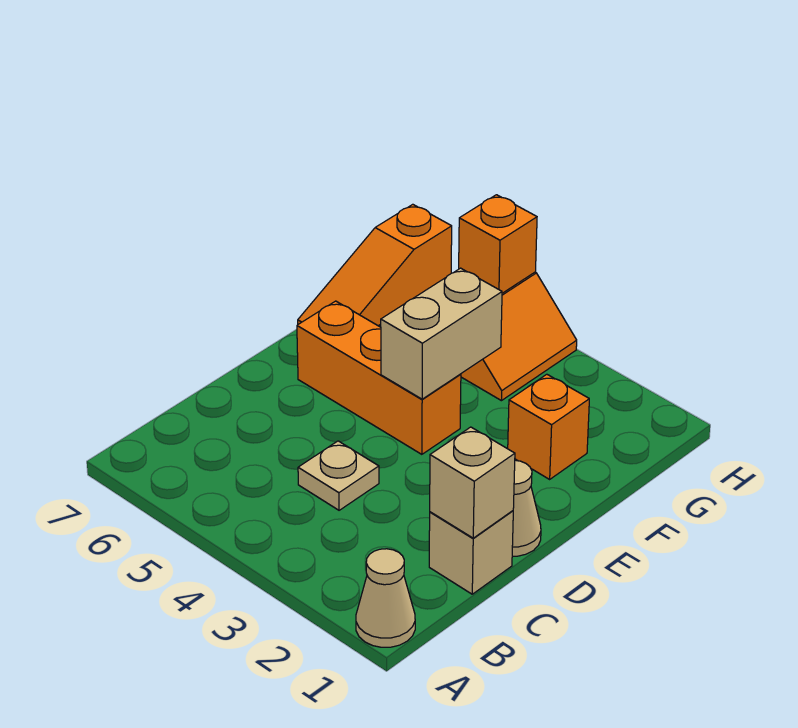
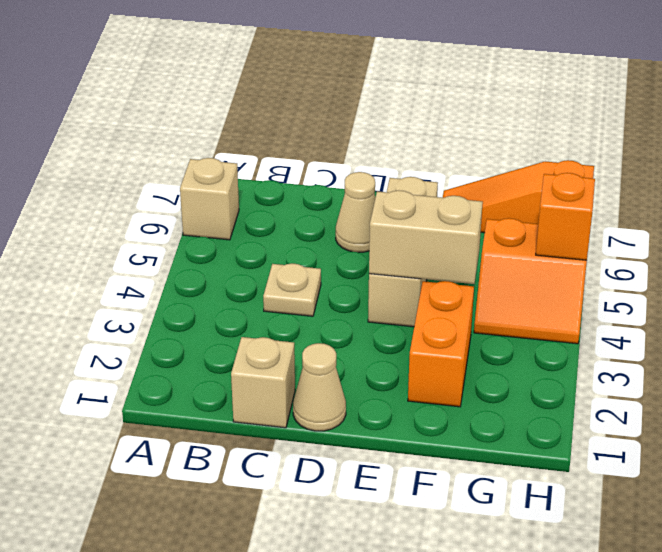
tan 1x1 cone [356,549,415,647] -> tan 1x1 cone moved to [336,172,376,252]
tan 1x1 brick [430,427,515,538] -> tan 1x1 brick moved to [180,158,239,240]
orange 1x3 brick [297,301,461,454] -> tan 1x3 brick [368,177,438,327]
orange 1x1 brick [508,374,589,479] -> orange 1x2 brick [408,281,474,407]

